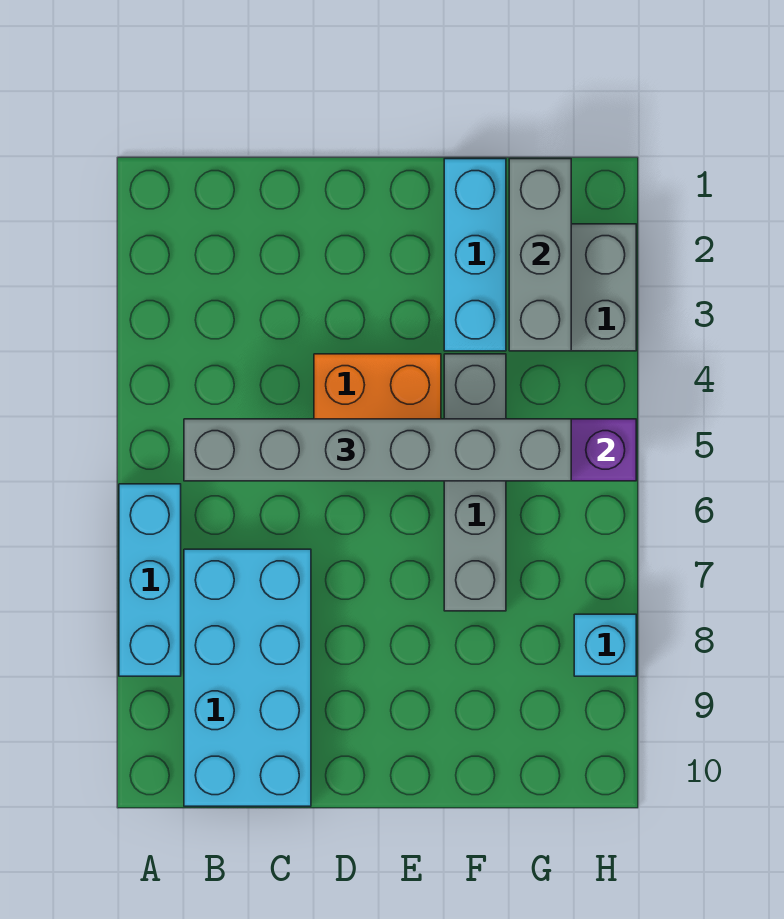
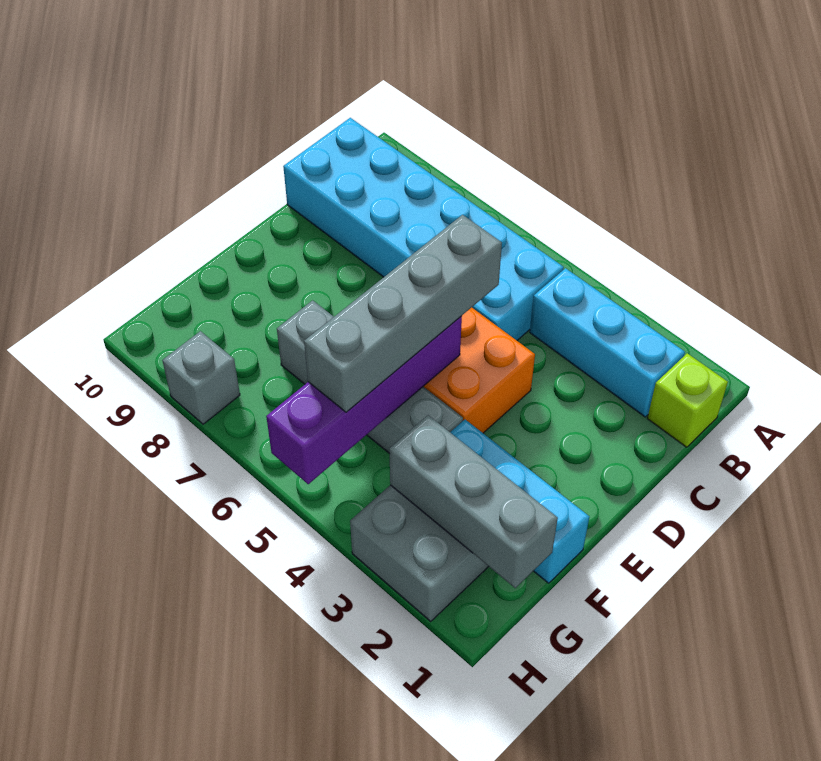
cyan 1x3 brick [119,484,181,676] -> cyan 1x3 brick moved to [530,268,685,417]
none -> lime 1x1 brick [647,353,728,447]
grey 1x6 brick [184,419,571,481] -> grey 1x4 brick [304,215,502,412]
cyan 2x4 brick [184,549,311,806] -> cyan 2x6 brick [283,118,564,340]
cyan 1x1 brick [574,614,636,676] -> grey 1x1 brick [162,331,240,424]

